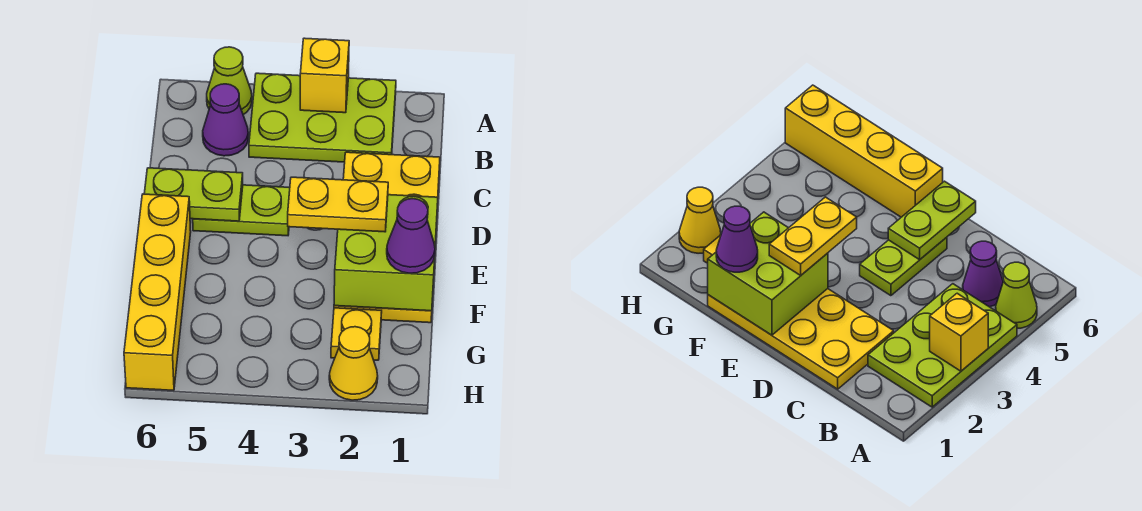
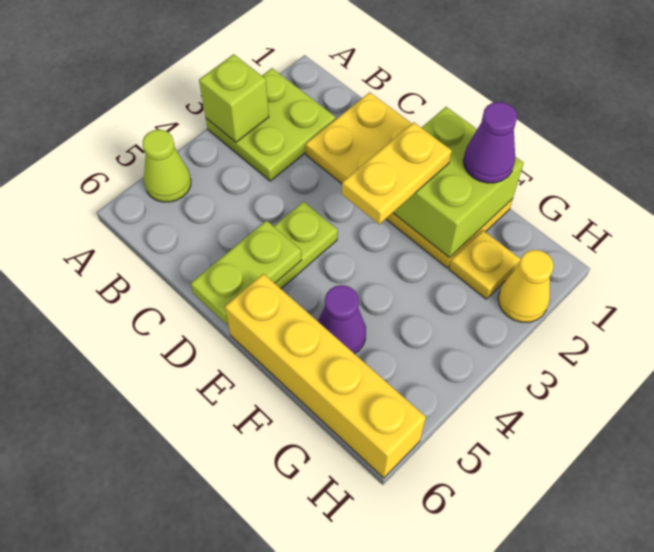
lime 2x3 plate [249,73,396,162] -> lime 2x2 plate [206,68,336,181]
yellow 1x1 brick [300,38,349,113] -> lime 1x1 brick [199,54,269,142]
purple 1x1 cone [203,84,248,156] -> purple 1x1 cone moved to [318,285,366,354]

